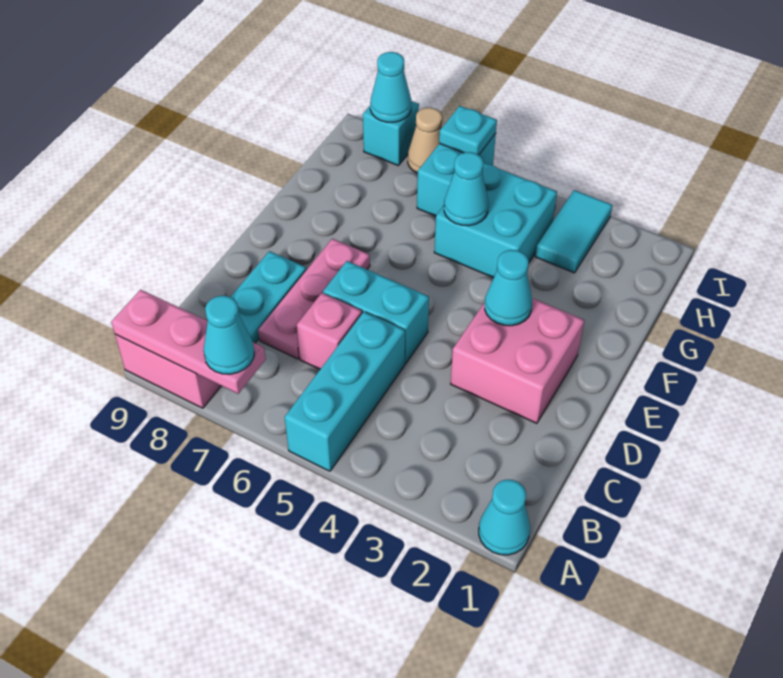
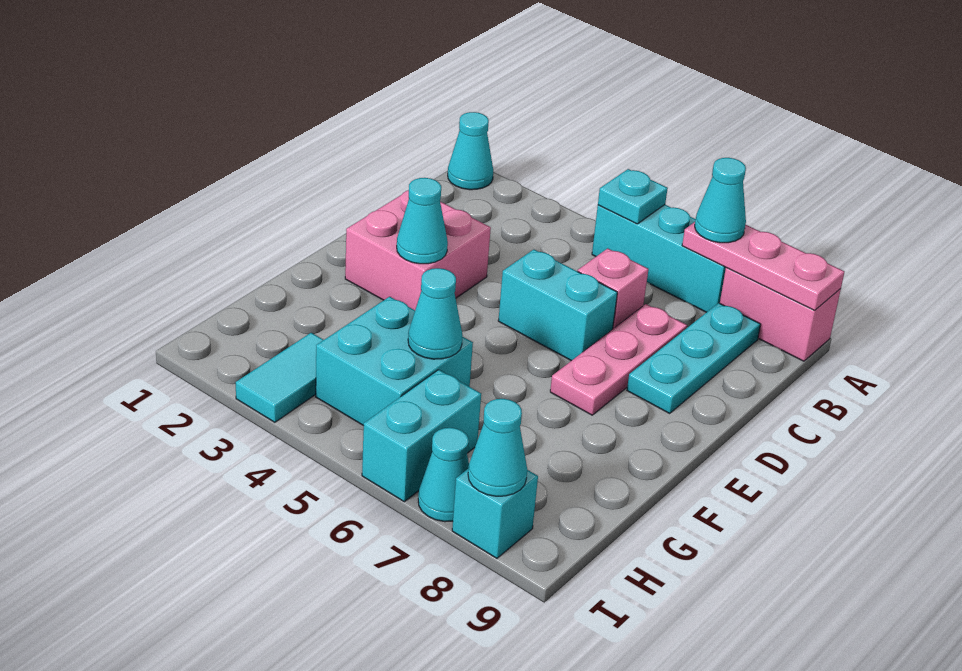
cyan 1x3 brick [285,312,405,471] -> cyan 1x3 brick turned to [592,205,726,312]
cyan 1x1 plate [439,106,497,155] -> cyan 1x1 plate moved to [598,169,668,224]
tan 1x1 cone [408,108,442,173] -> cyan 1x1 cone [418,428,469,522]

